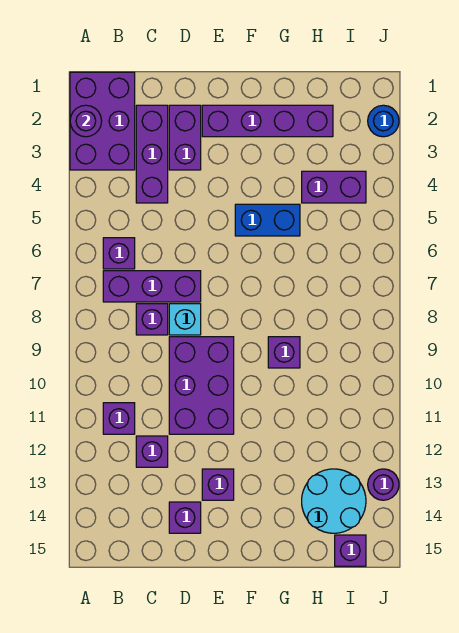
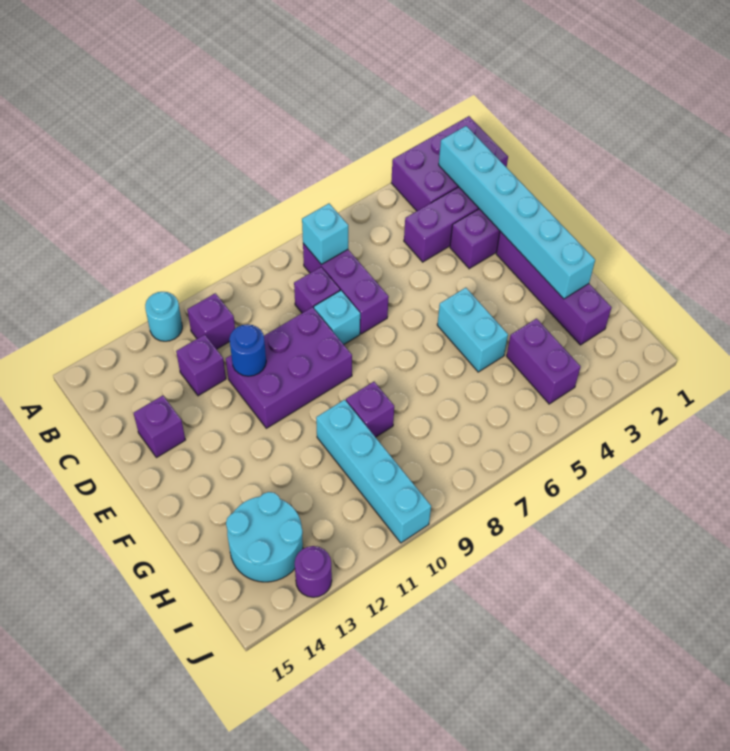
purple 1x1 round brick [70,105,102,137] -> none
none -> cyan 1x1 round brick [145,292,182,341]
none -> cyan 1x6 brick [439,126,595,299]
purple 1x1 brick [103,238,135,269] -> none
none -> cyan 1x1 brick [302,204,348,265]
purple 1x1 brick [202,469,234,500] -> none
blue 1x2 brick [235,204,300,236] -> cyan 1x2 brick [437,288,508,372]
none -> cyan 1x4 brick [316,400,431,543]
purple 1x1 brick [335,535,366,566] -> none
blue 1x1 round brick [368,105,399,137] -> blue 1x1 round brick moved to [229,324,266,376]

